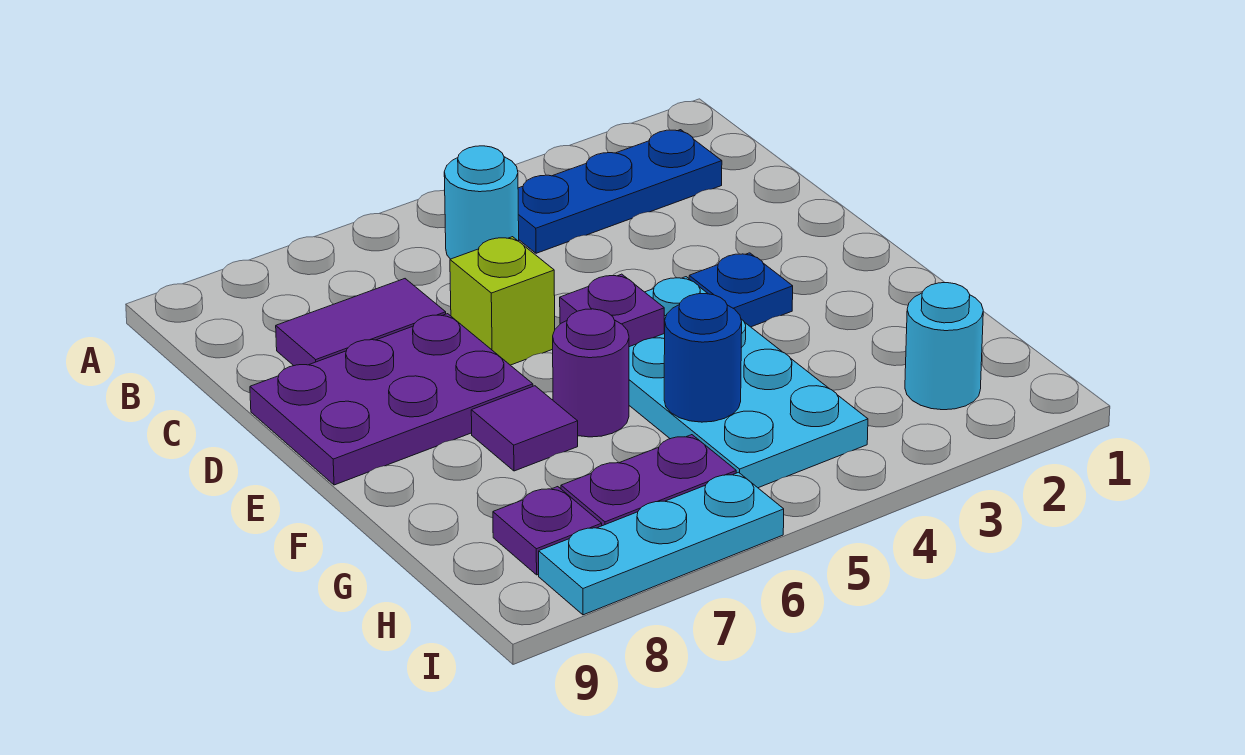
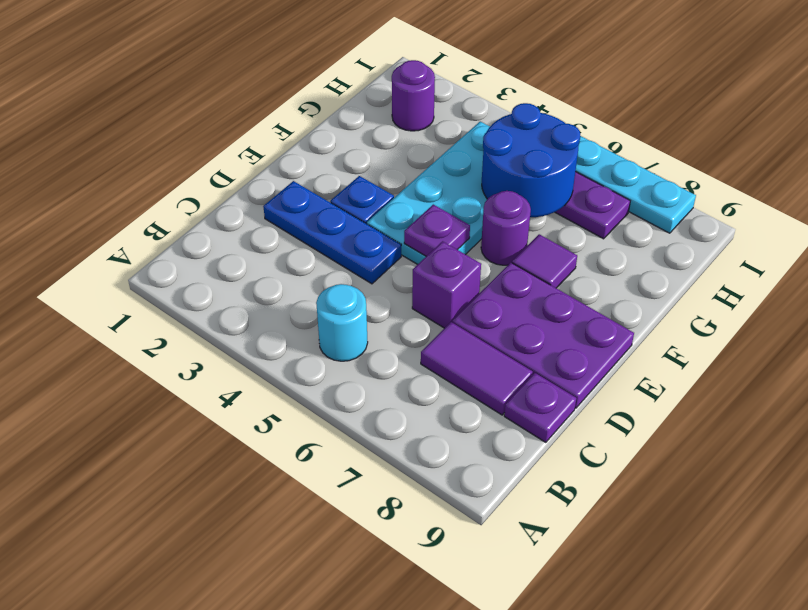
blue 1x3 plate [518,130,722,253] -> blue 1x3 plate moved to [263,181,401,284]
lime 1x1 brick [450,237,555,365] -> purple 1x1 brick [412,241,481,328]
blue 1x1 round brick [664,294,742,422] -> blue 2x2 round brick [482,103,580,217]
cyan 1x1 round brick [905,283,983,410] -> purple 1x1 round brick [392,60,435,131]
purple 1x1 plate [493,487,602,575] -> purple 1x1 plate moved to [504,373,576,442]

